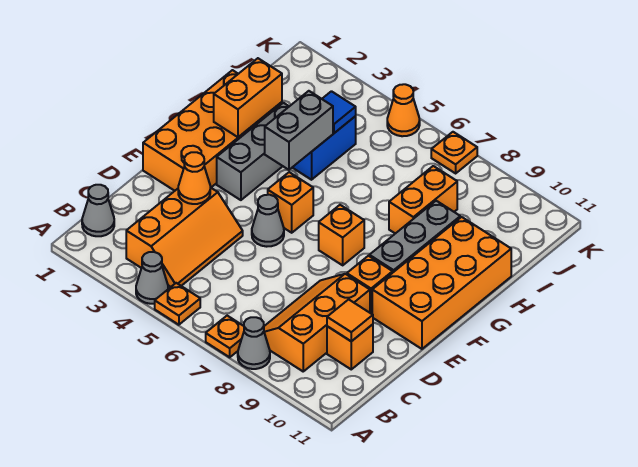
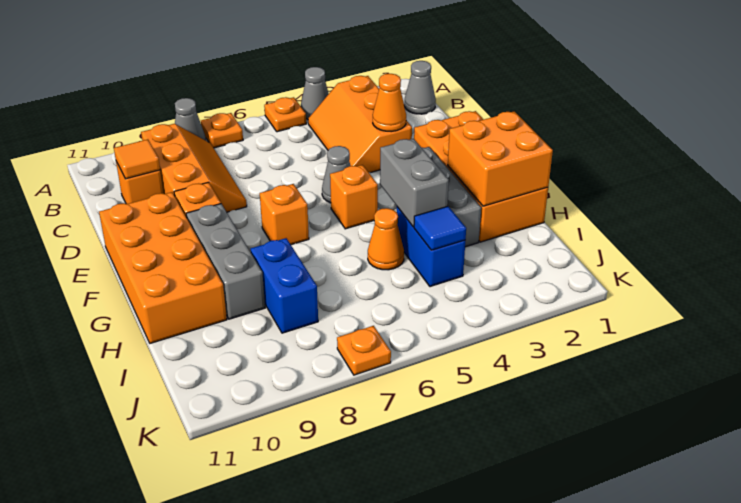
orange 1x2 brick [214,58,282,137] -> orange 2x2 brick [448,111,553,206]
orange 1x2 brick [389,166,457,234] -> blue 1x2 brick [251,238,318,333]
orange 1x1 cone [387,84,420,136] -> orange 1x1 cone moved to [368,208,404,270]

